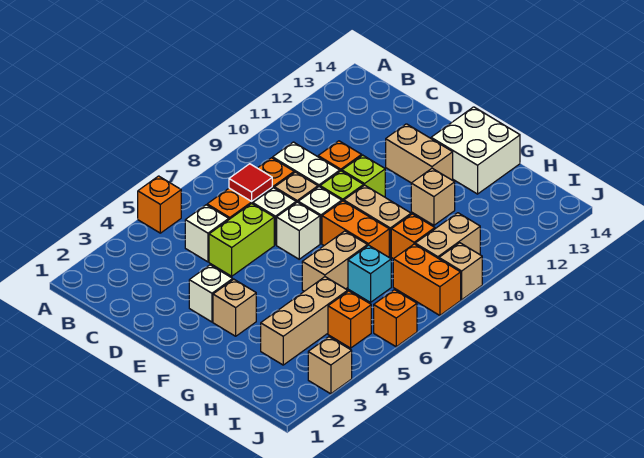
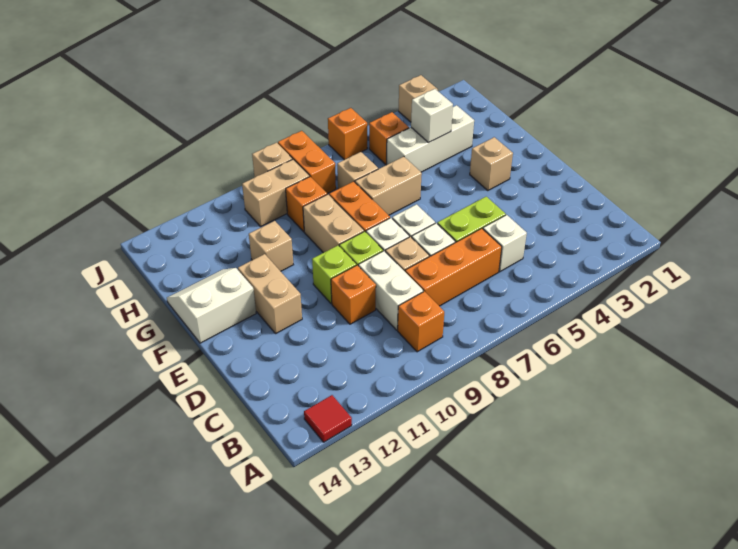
orange 1x1 brick [138,176,181,233] -> orange 1x1 brick moved to [398,291,444,352]
red 1x1 tile [229,164,272,201] -> red 1x1 tile moved to [304,395,352,442]
white 1x1 brick [189,265,233,322] -> white 1x1 brick moved to [411,89,453,142]
white 2x2 brick [431,107,520,194] -> white 2x2 slope [167,268,256,343]
tan 1x3 brick [261,277,348,365] -> white 1x3 brick [386,105,474,172]
cyan 1x1 brick [348,245,391,302] -> tan 1x1 brick [337,152,378,189]

